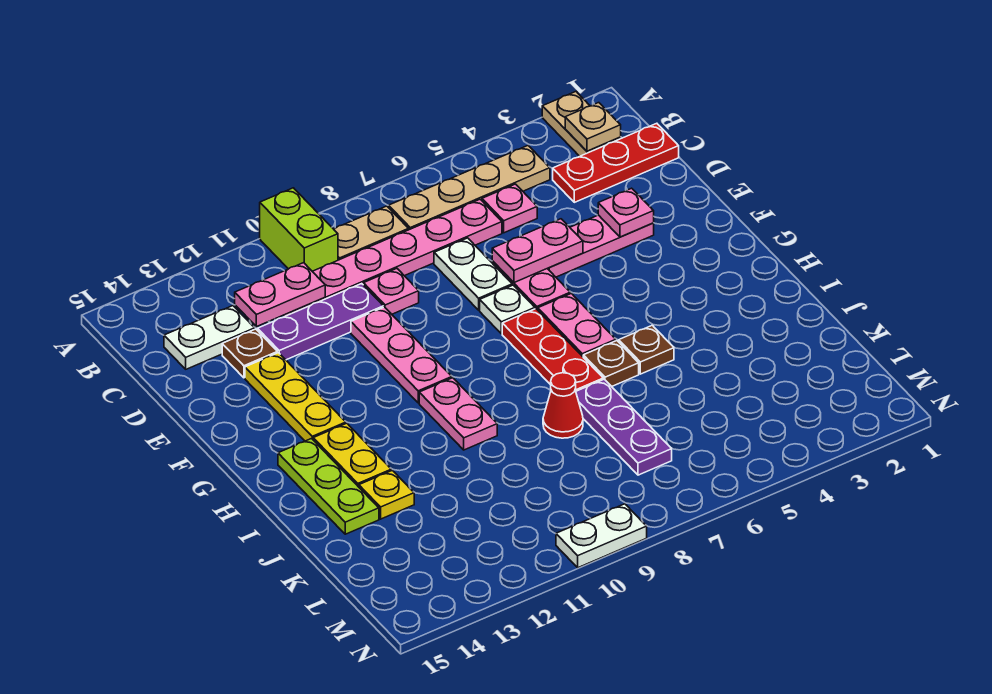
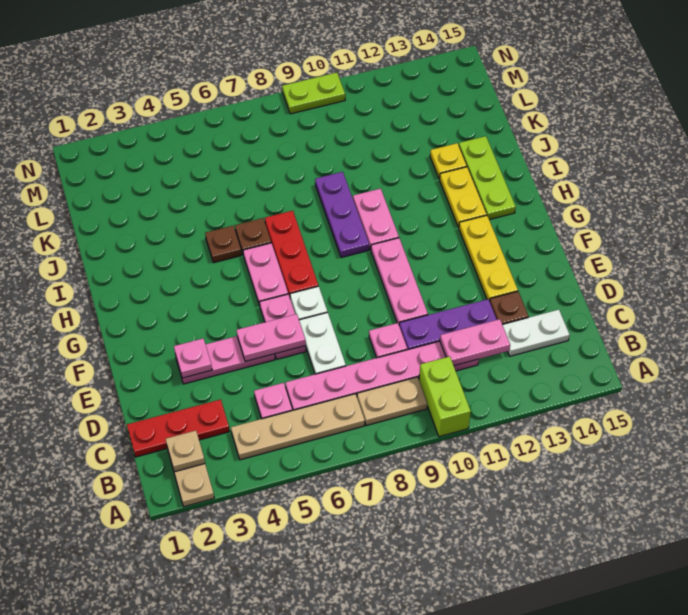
purple 1x3 plate [576,379,672,475] -> purple 1x3 plate moved to [315,172,369,258]
red 1x1 cone [543,373,583,438] -> none
white 1x2 plate [556,504,647,568] -> lime 1x2 plate [282,73,345,114]

